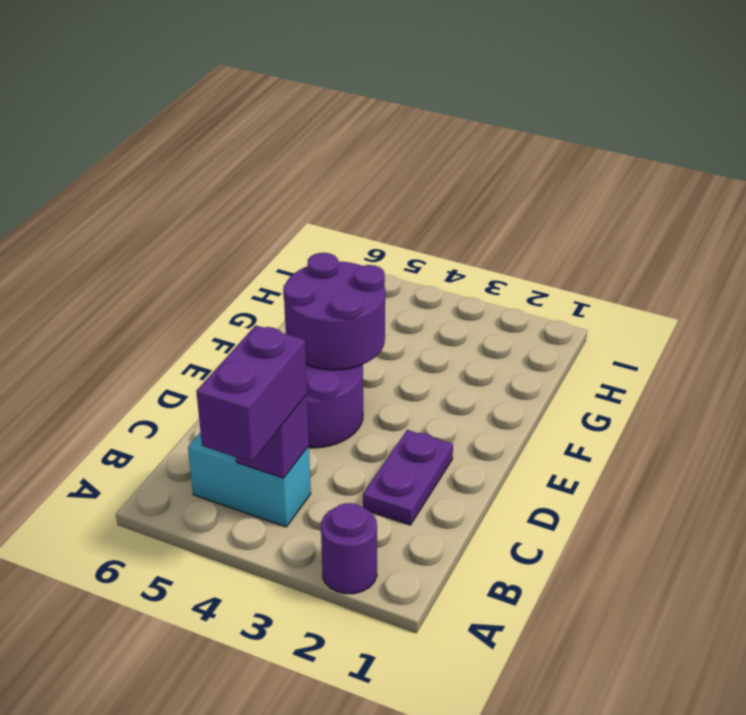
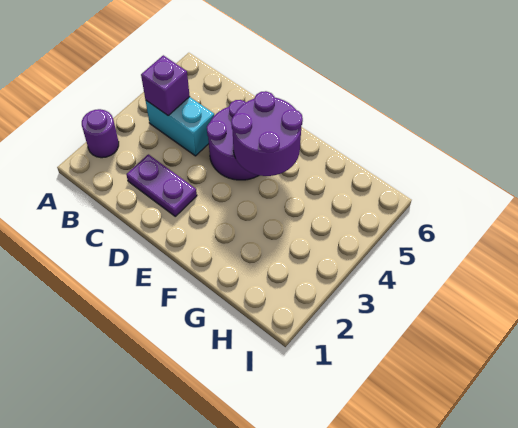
purple 1x2 brick [196,325,307,462] -> none
cyan 1x2 brick [188,432,311,527] -> cyan 1x2 brick turned to [146,97,214,156]

